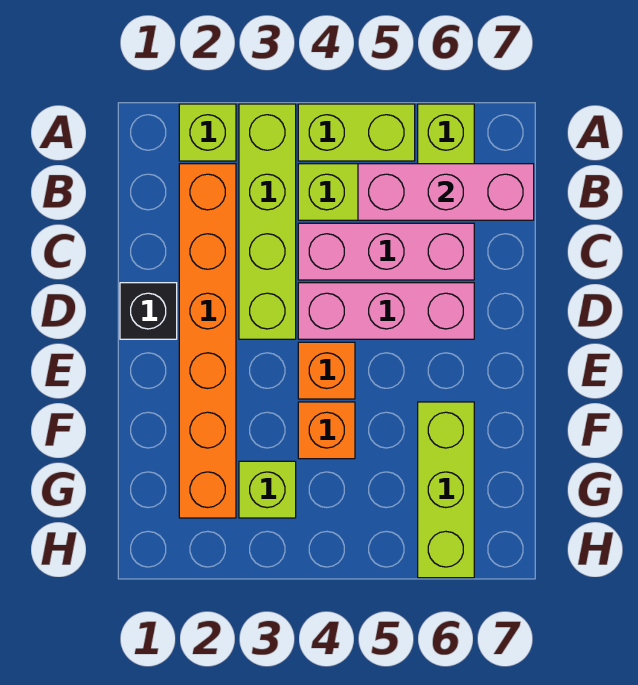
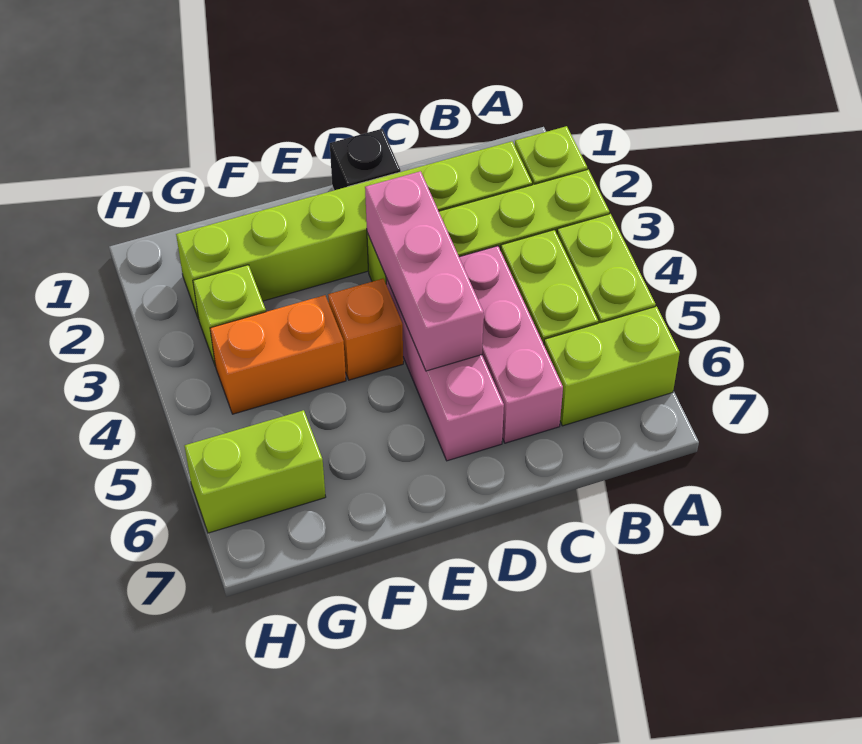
orange 1x6 brick [179,164,236,518] -> lime 1x6 brick [176,141,532,319]
pink 1x3 brick [358,164,534,220] -> pink 1x3 brick moved to [365,171,484,371]
orange 1x1 brick [298,402,355,459] -> orange 1x2 brick [210,295,346,414]
lime 1x3 brick [418,402,474,578] -> lime 1x2 brick [185,410,326,533]

